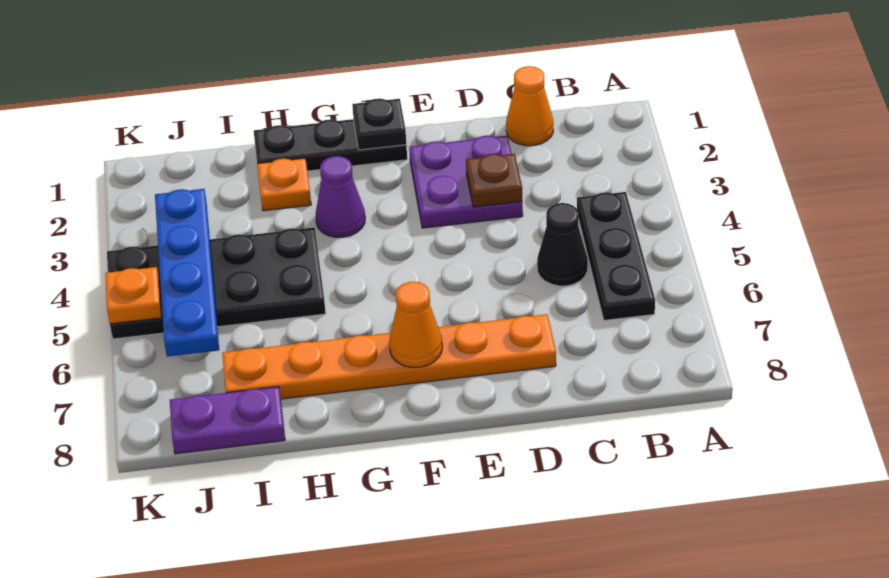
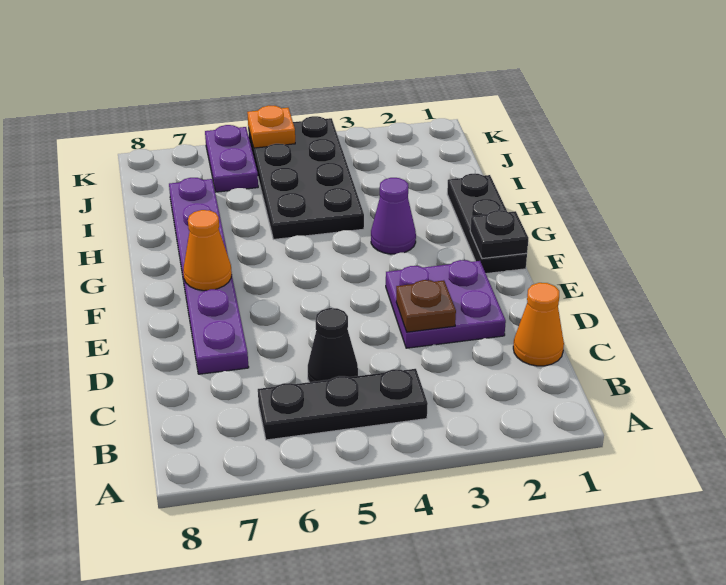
orange 1x6 plate [222,314,556,399] -> purple 1x6 plate [169,178,249,374]
orange 1x1 plate [257,158,311,211] -> none
purple 1x2 plate [170,387,285,454] -> purple 1x2 plate moved to [205,125,258,192]
blue 1x4 plate [155,189,219,357] -> none

